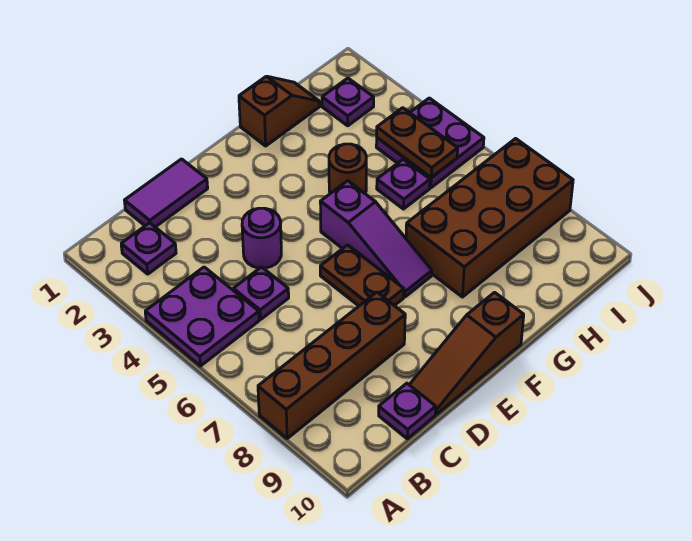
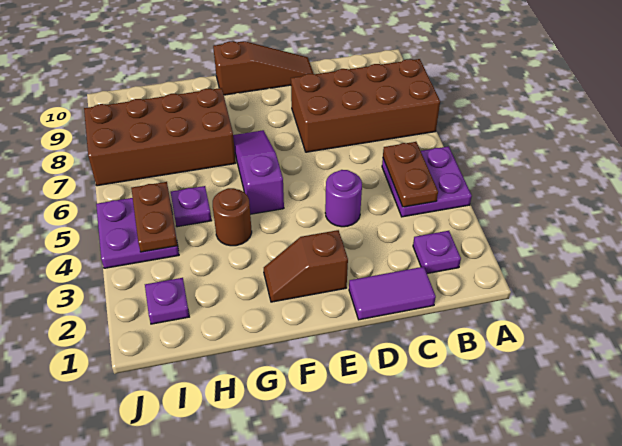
brown 1x4 brick [258,292,405,438] -> brown 2x4 brick [291,59,440,152]
purple 1x1 plate [233,267,289,319] -> none
purple 1x1 plate [379,383,436,439] -> none
brown 1x2 plate [320,245,404,306] -> brown 1x2 plate moved to [383,142,438,207]
brown 1x2 slope [239,76,320,146] -> brown 1x2 slope moved to [264,230,348,302]

